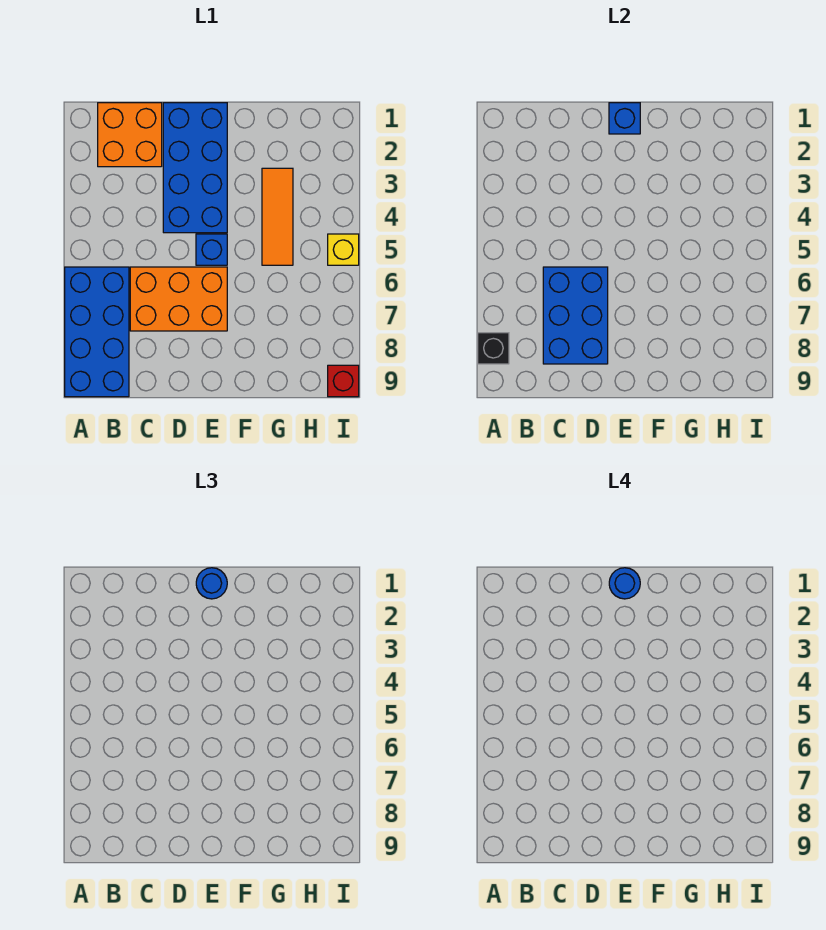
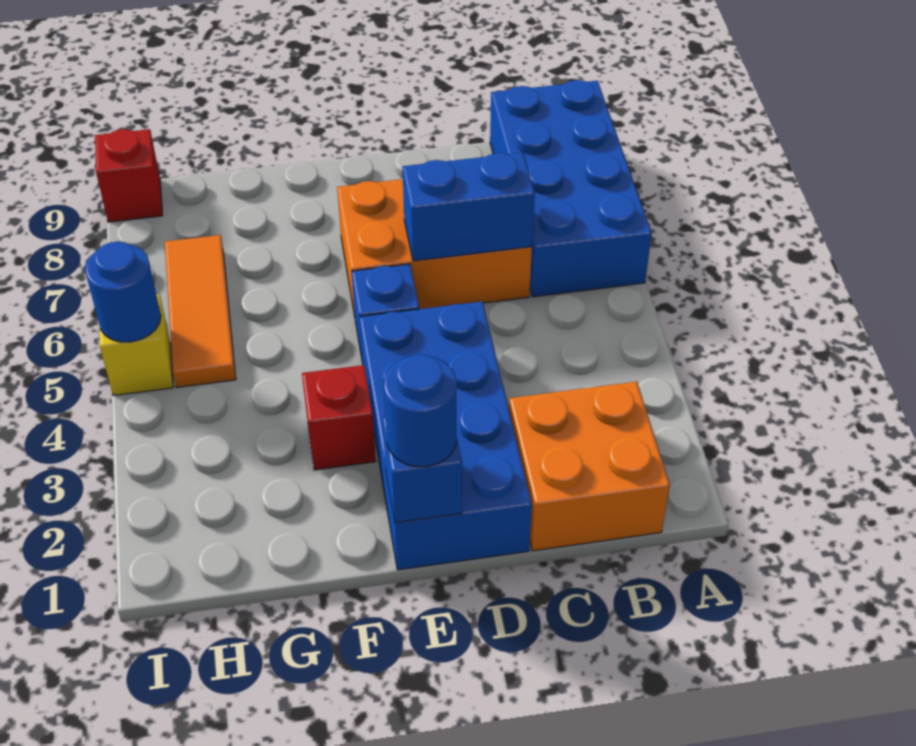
black 1x1 brick [478,333,509,364] -> none
blue 2x3 brick [543,267,608,364] -> blue 1x2 brick [402,153,535,261]
blue 1x1 round brick [609,568,640,599] -> blue 1x1 round brick moved to [85,242,161,342]
none -> red 1x1 brick [302,365,376,470]
orange 1x3 tile [262,168,293,265] -> orange 1x3 tile moved to [165,235,236,387]

